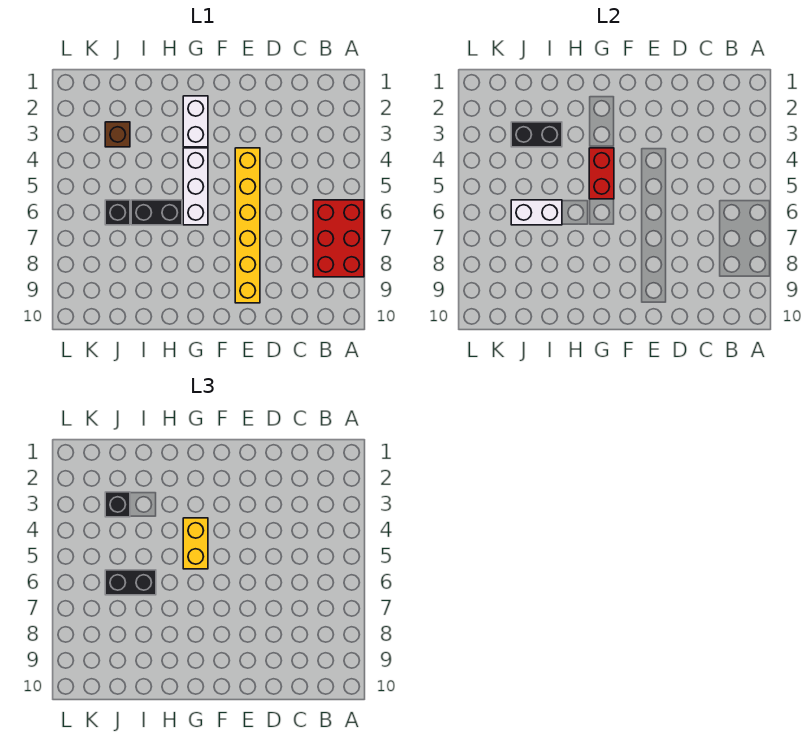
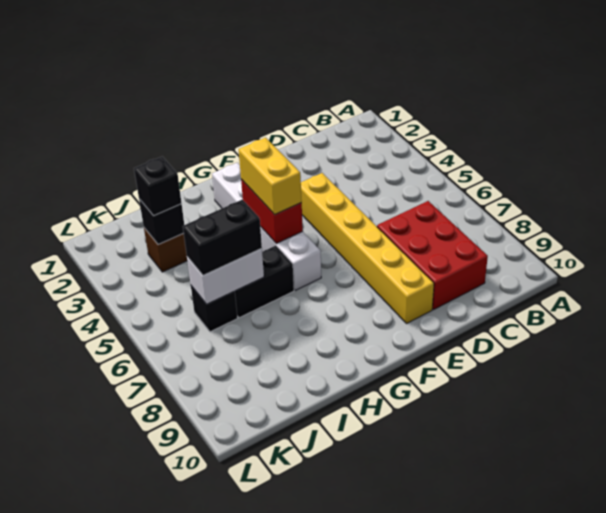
red 2x3 brick [313,200,364,277] -> red 2x3 brick moved to [377,201,488,309]
black 1x2 brick [511,122,562,147] -> black 1x1 brick [139,199,184,245]

